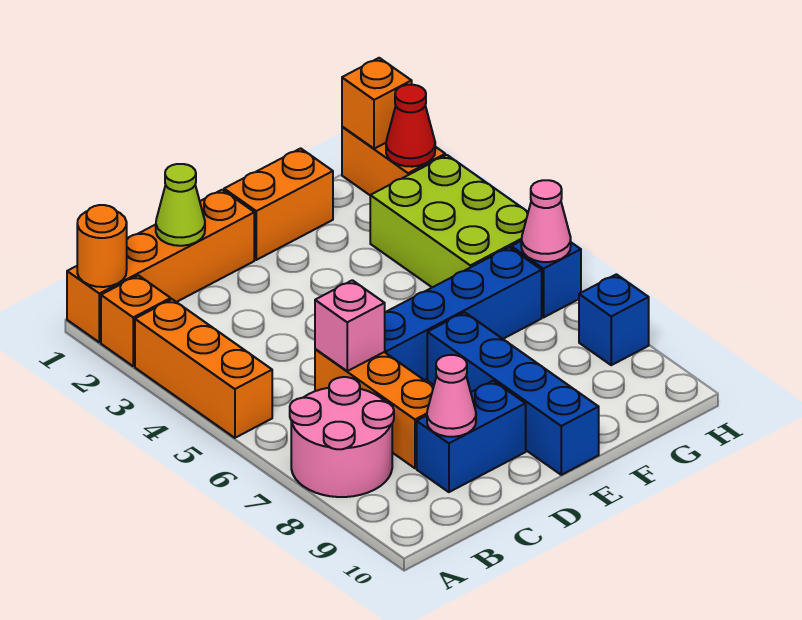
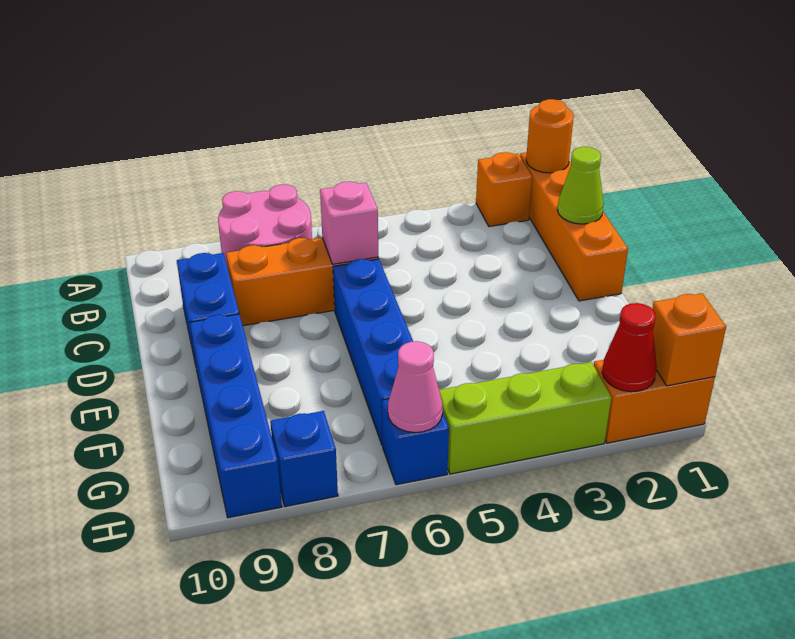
orange 1x3 brick [135,299,272,438] -> none
pink 1x1 cone [427,355,476,437] -> none
orange 1x2 brick [224,148,333,260] -> none
blue 1x4 brick [427,312,599,475] -> blue 1x4 brick turned to [190,314,282,518]
lime 2x3 brick [370,155,528,287] -> lime 1x3 brick [439,362,611,474]

